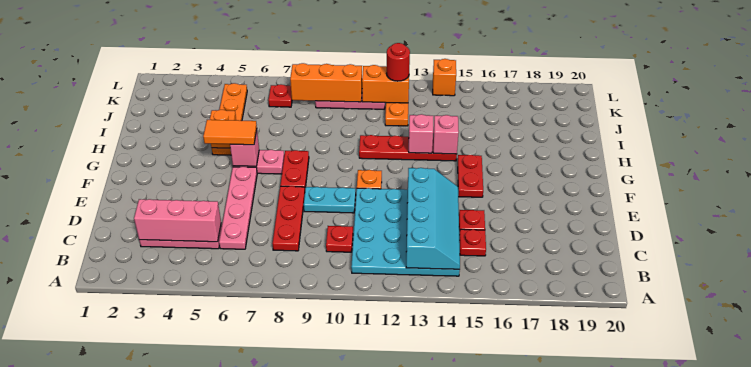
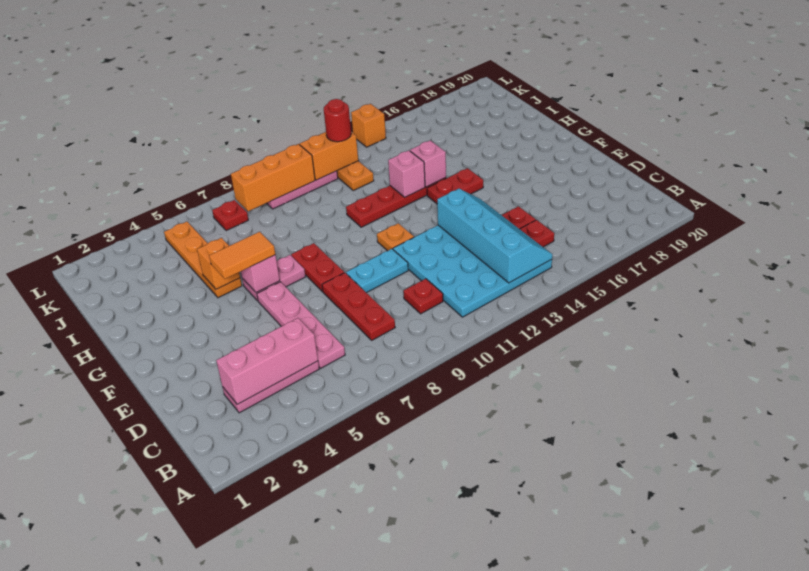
red 1x2 plate [458,155,483,197] -> red 1x2 plate turned to [427,168,483,204]

